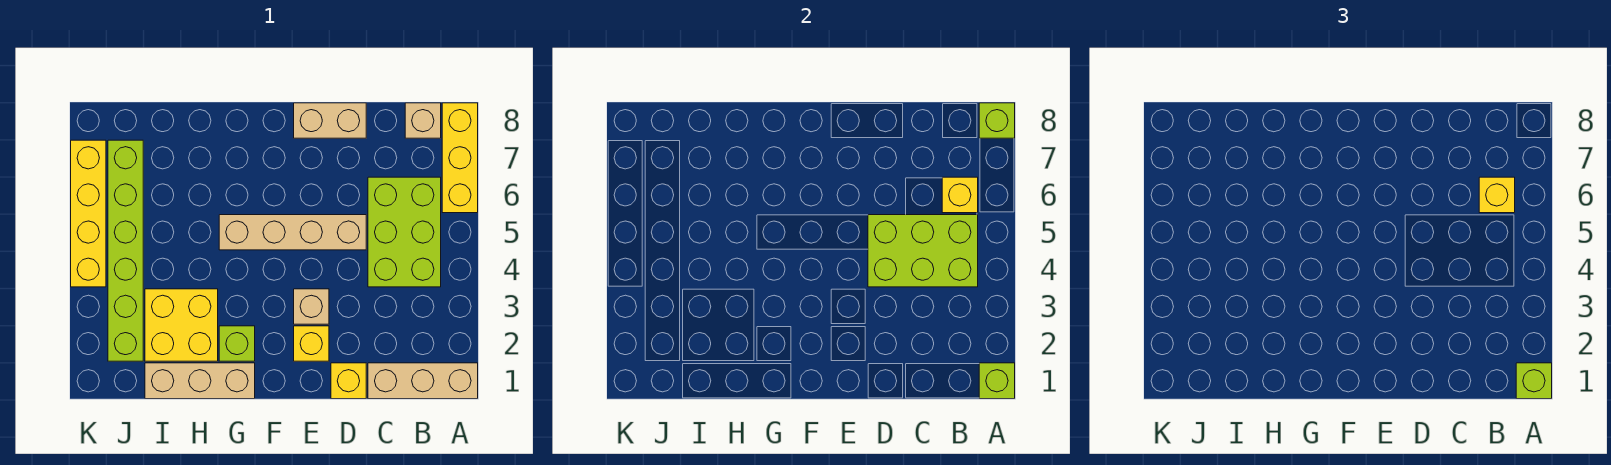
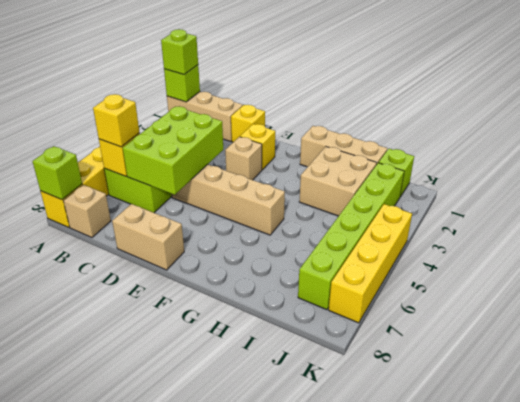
lime 2x3 brick [868,215,978,287] -> lime 2x3 brick turned to [123,106,223,195]
lime 1x1 brick [219,326,255,361] -> lime 1x1 brick moved to [379,149,414,197]
yellow 2x2 brick [145,289,218,361] -> tan 2x2 brick [299,147,377,216]

